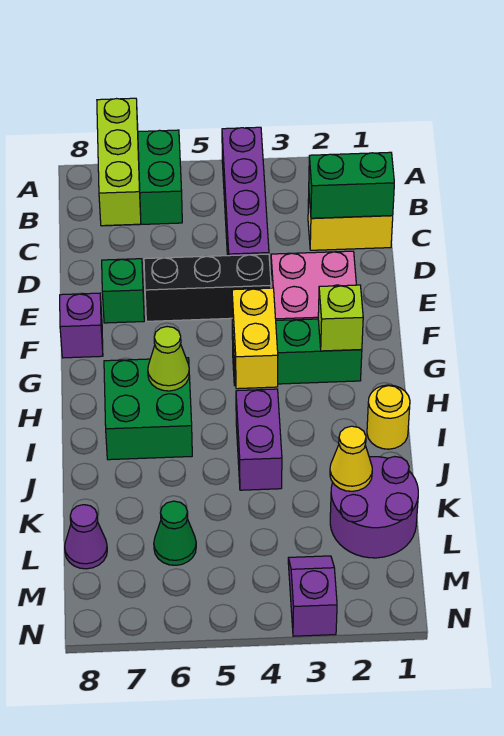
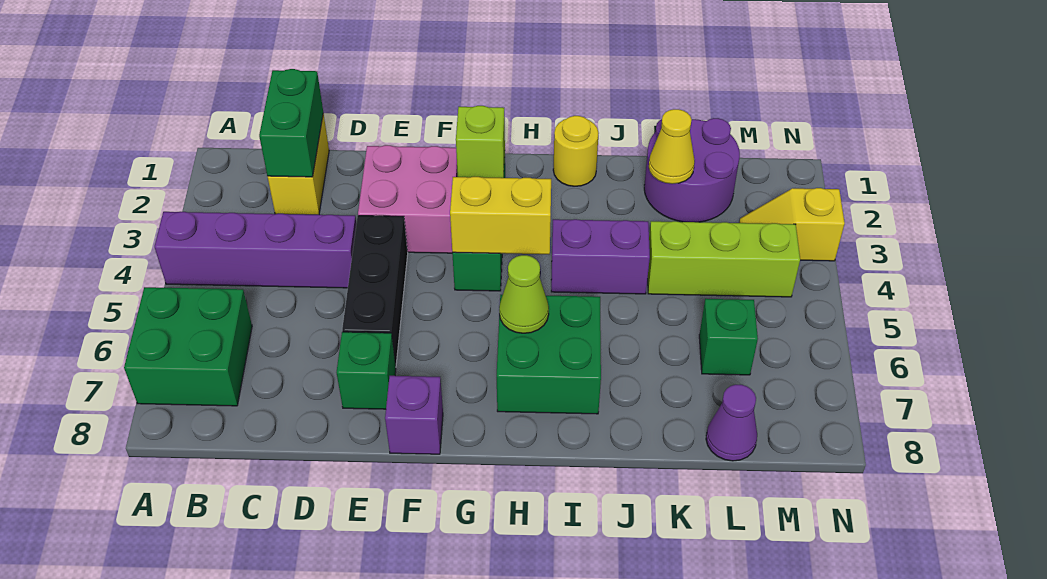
lime 1x3 brick [97,98,141,226] -> lime 1x3 brick moved to [648,221,800,297]
green 1x1 cone [154,501,196,565] -> green 1x1 brick [699,299,758,375]
purple 1x2 slope [288,556,337,636] -> yellow 1x2 slope [739,188,845,261]

